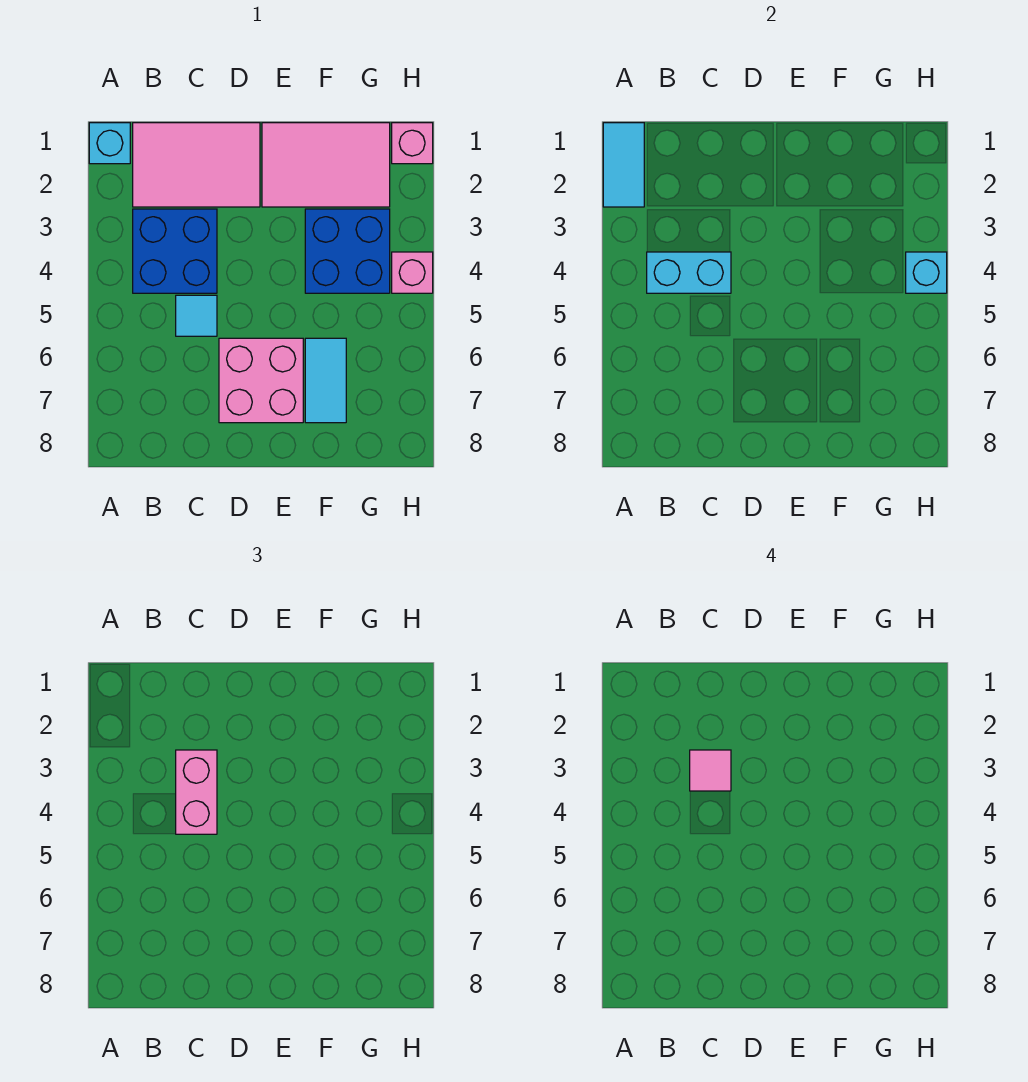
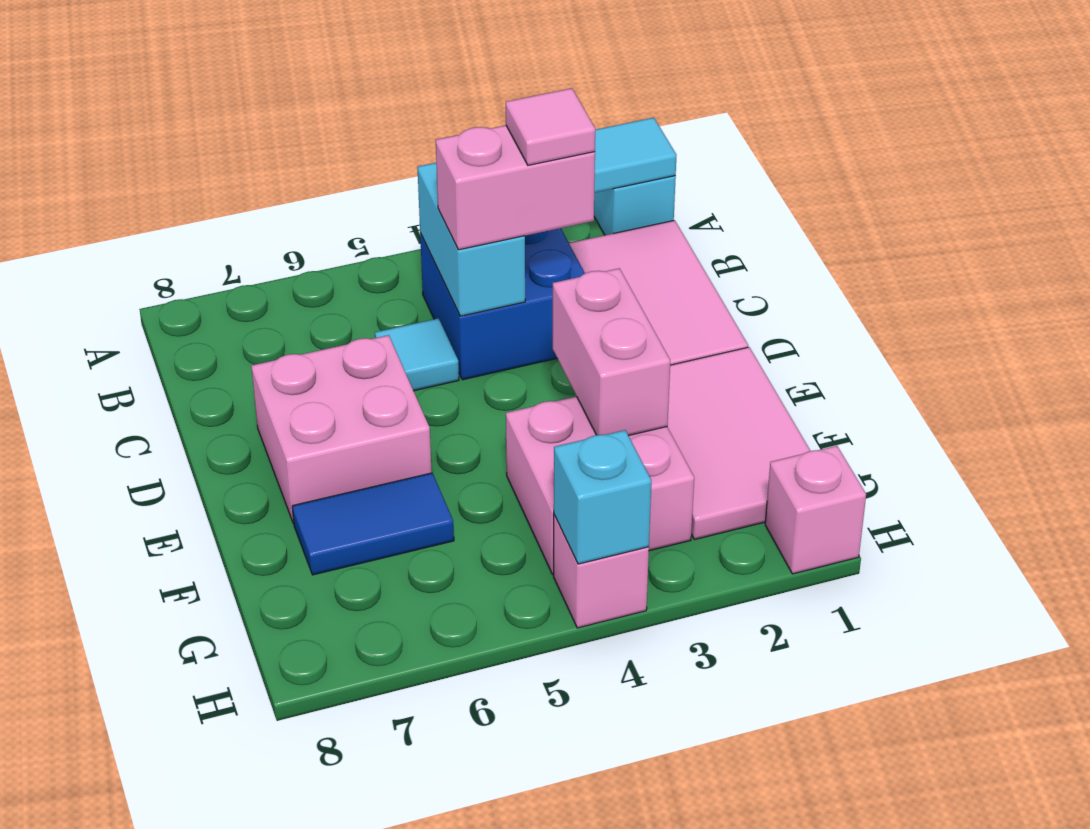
none -> pink 1x2 brick [553,268,670,436]
blue 2x2 brick [305,209,390,293] -> pink 2x2 brick [506,396,694,574]
cyan 1x2 tile [305,338,346,423] -> blue 1x2 tile [292,473,454,575]

